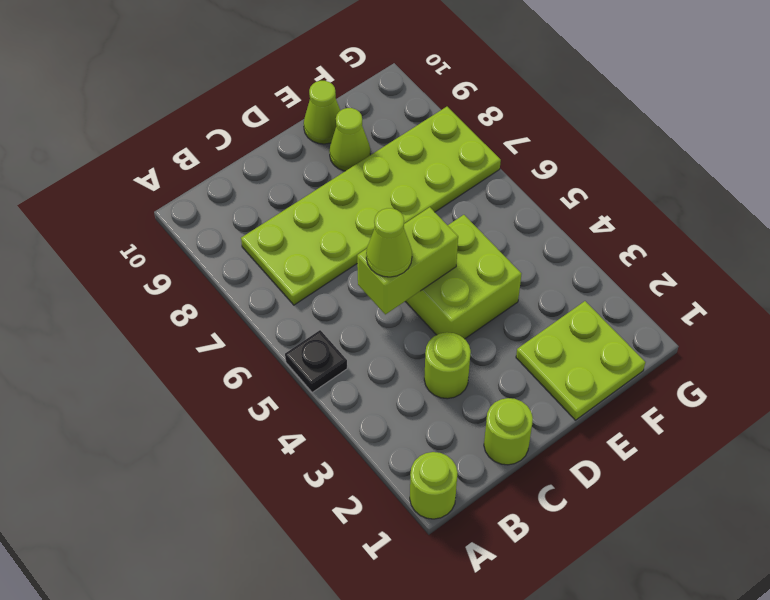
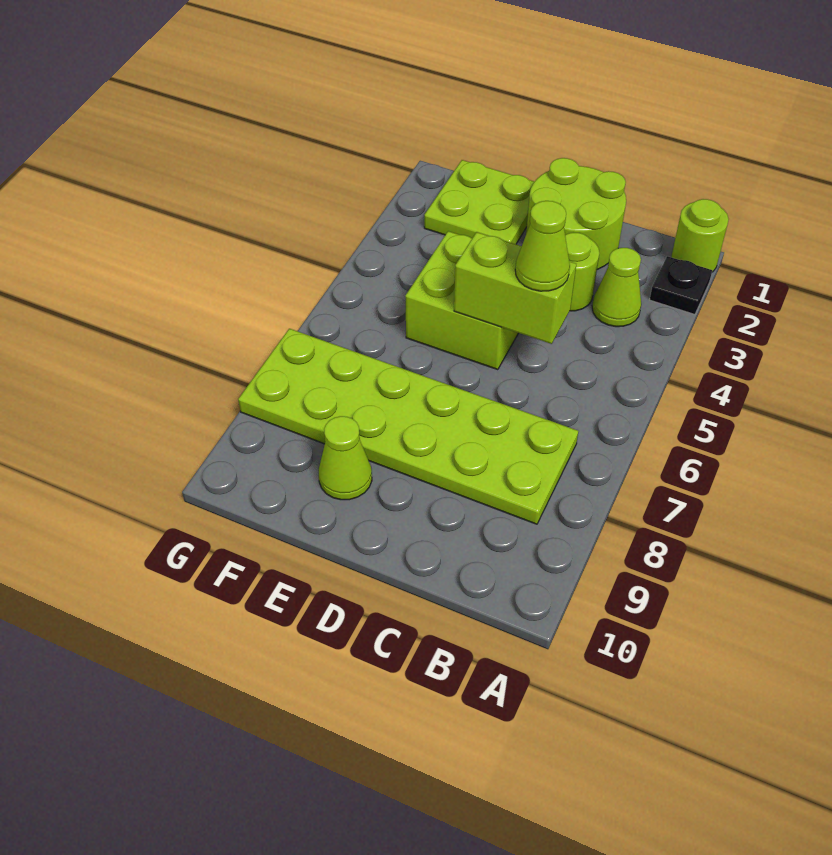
black 1x1 plate [285,330,347,393] -> black 1x1 plate moved to [650,256,712,314]
lime 1x1 round brick [484,398,533,465] -> lime 2x2 round brick [526,158,626,269]
lime 1x1 cone [304,81,340,144] -> lime 1x1 cone moved to [592,248,641,327]

